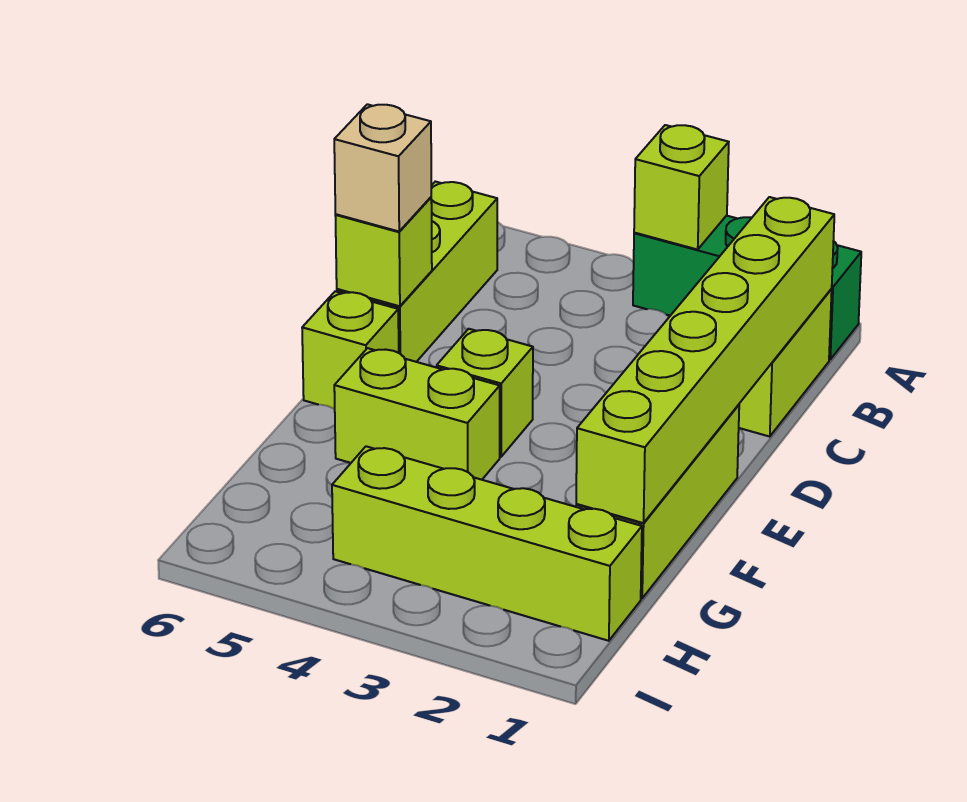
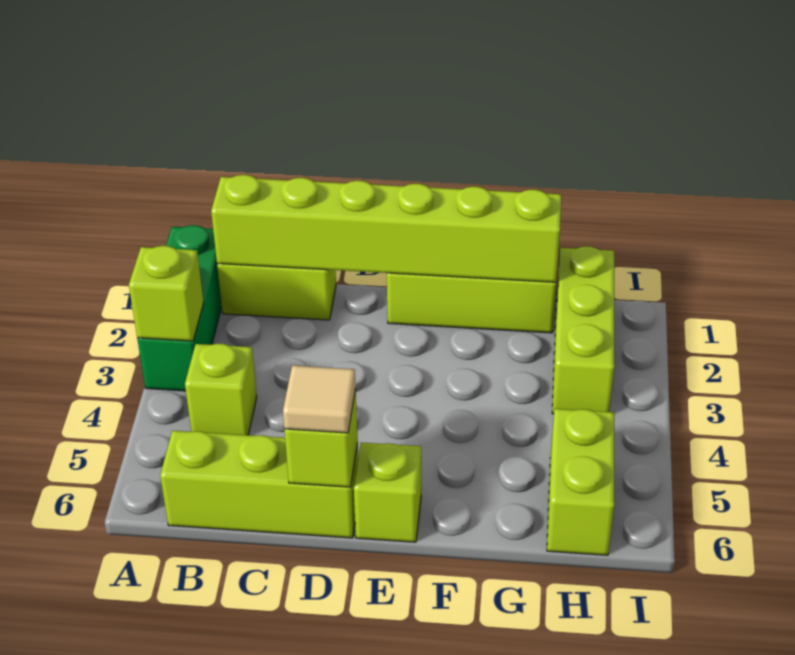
tan 1x1 brick [334,104,431,231] -> tan 1x1 tile [283,365,356,433]
lime 1x1 brick [437,329,533,457] -> lime 1x1 brick moved to [185,344,257,435]
lime 1x2 brick [334,348,500,480] -> lime 1x2 brick moved to [547,409,614,555]
lime 1x4 brick [332,446,642,641] -> lime 1x3 brick [552,246,614,414]

